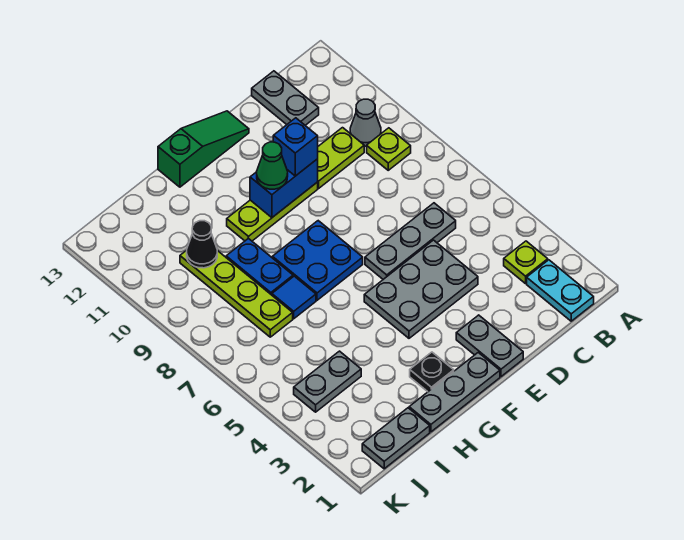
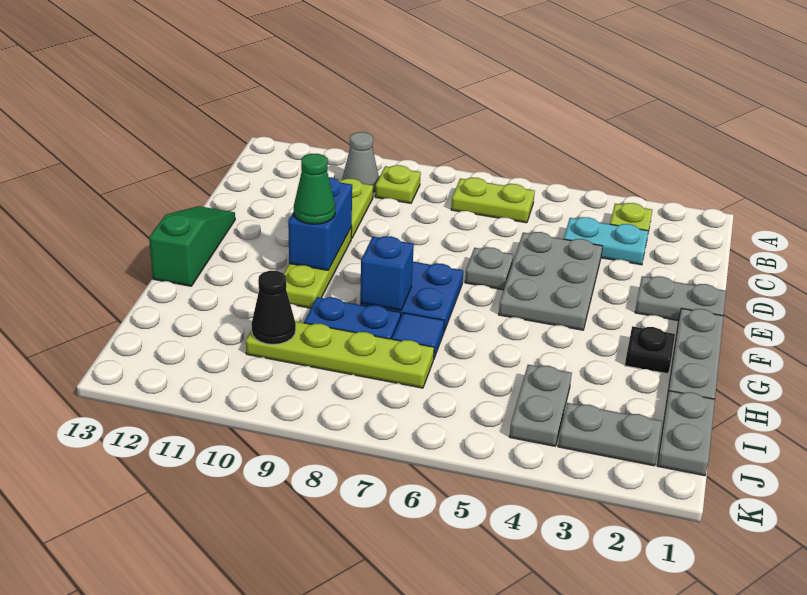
cyan 1x2 plate [527,260,594,321] -> cyan 1x2 plate moved to [564,217,648,265]
none -> lime 1x2 plate [451,178,535,223]
grey 1x3 plate [365,203,456,279] -> grey 1x1 plate [465,247,513,290]
grey 1x2 plate [252,71,319,125] -> grey 1x2 plate moved to [558,403,662,466]
blue 1x1 brick [273,118,318,176] -> blue 1x1 brick moved to [360,236,414,310]

